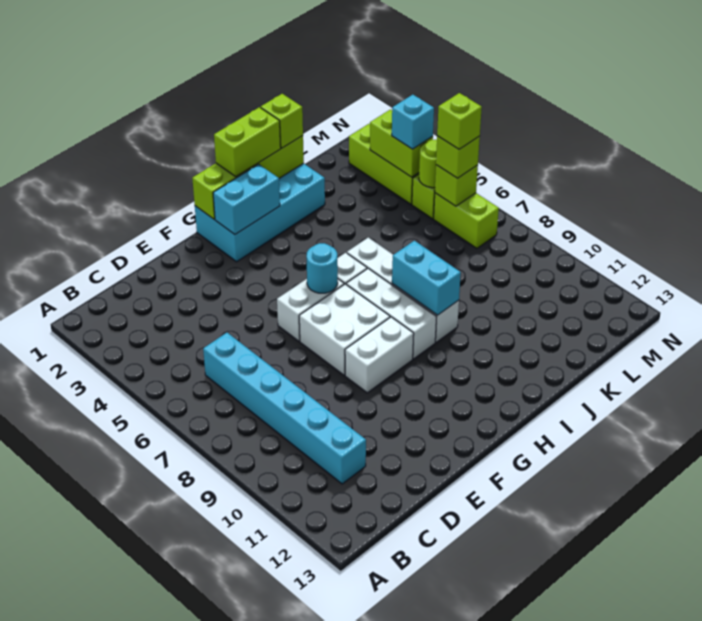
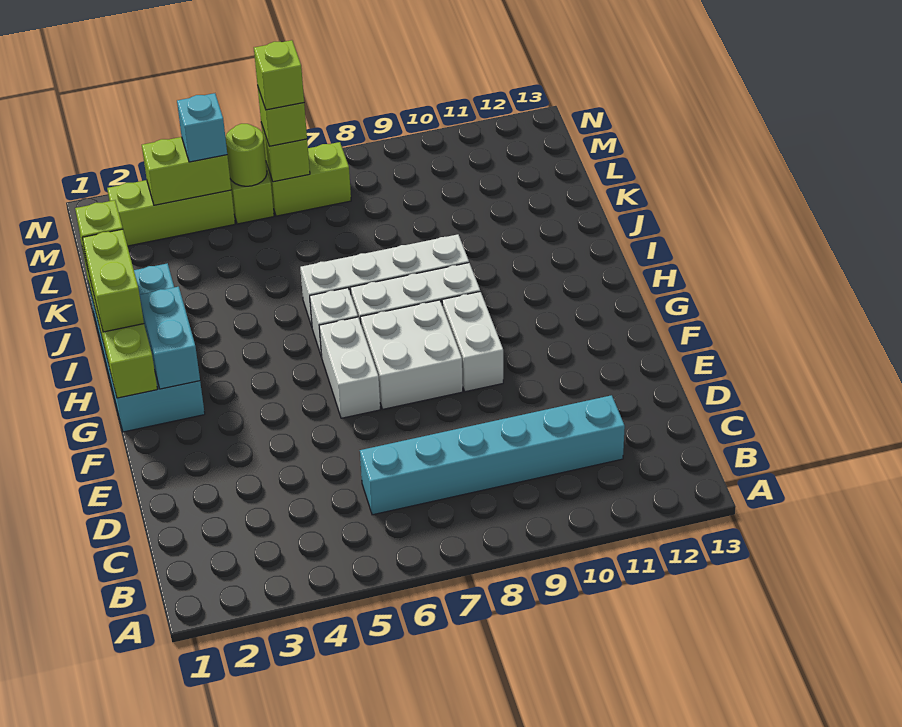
cyan 1x1 round brick [306,243,338,293] -> none
cyan 1x2 brick [392,241,461,315] -> none

